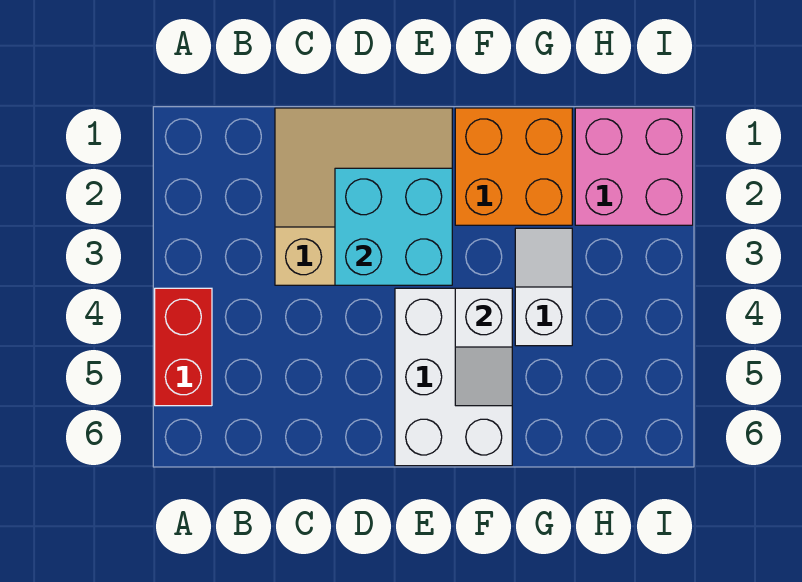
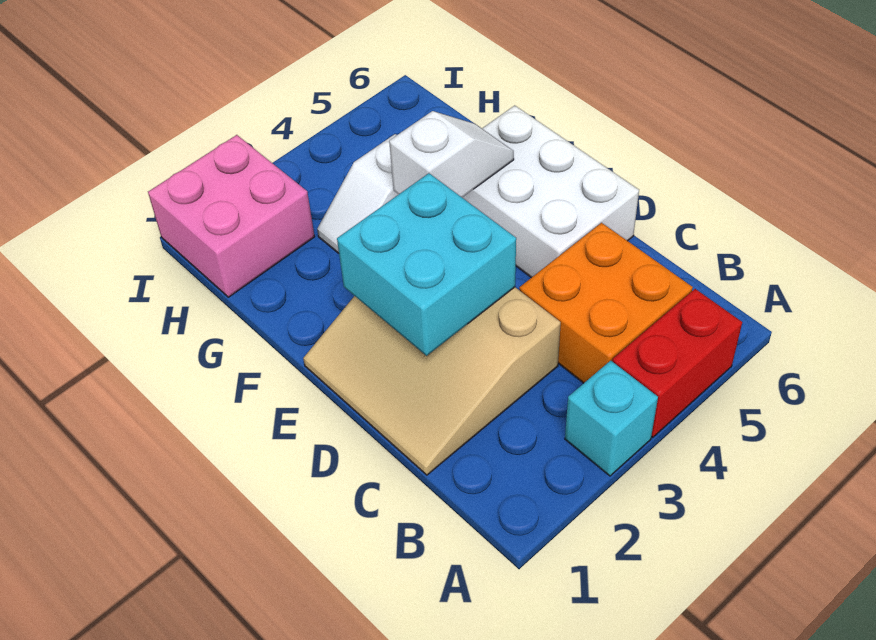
none -> cyan 1x1 brick [565,361,658,476]
white 2x3 brick [395,288,512,466] -> white 2x3 brick turned to [462,105,639,278]
orange 2x2 brick [455,108,572,225] -> orange 2x2 brick moved to [519,223,693,383]

